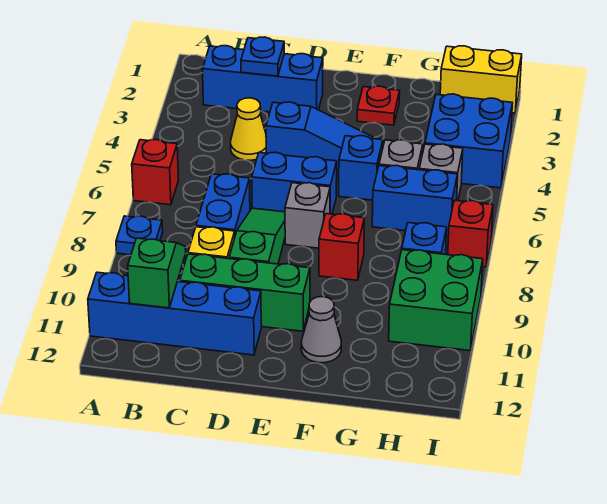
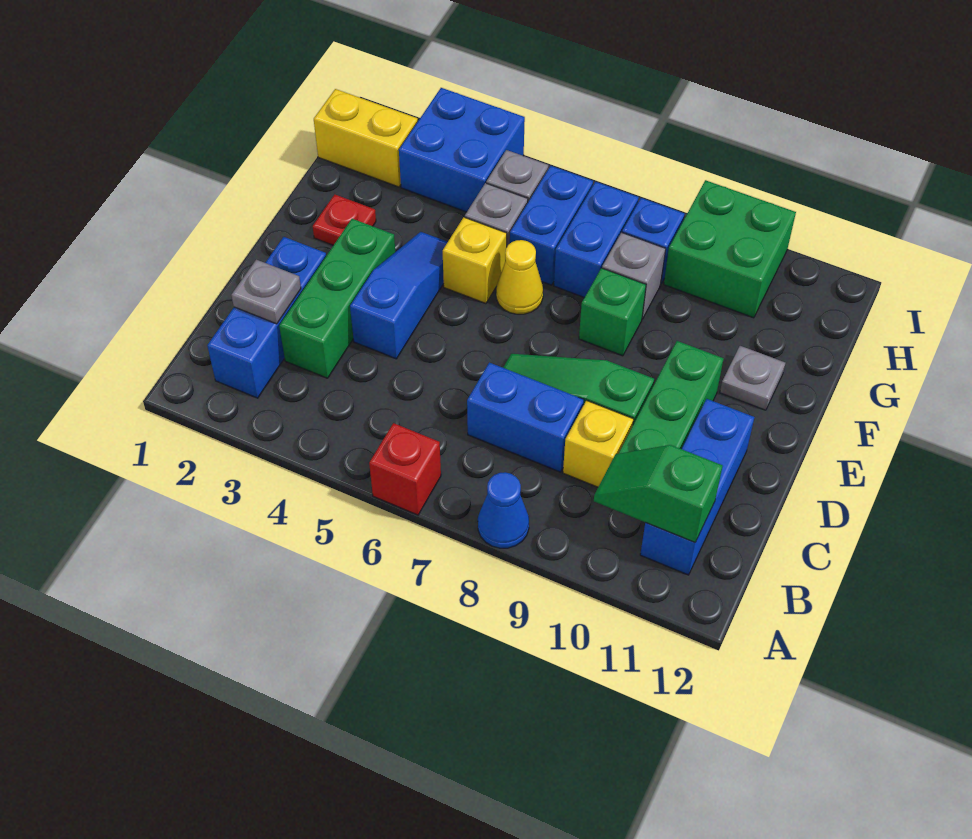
blue 1x1 plate [116,216,163,255] -> blue 1x1 cone [478,472,529,548]
blue 1x4 brick [88,272,261,355] -> blue 1x3 brick [640,399,754,575]
blue 1x1 plate [241,37,284,76] -> grey 1x1 plate [231,260,301,324]
none -> green 1x3 brick [279,219,395,378]
yellow 1x1 cone [231,98,266,160] -> yellow 1x1 cone moved to [496,240,543,314]
blue 1x2 brick [252,152,337,214] -> blue 1x2 brick moved to [554,182,639,298]
grey 1x1 brick [285,183,330,248] -> grey 1x1 brick moved to [602,232,666,319]
blue 1x1 brick [339,136,383,200] -> yellow 1x1 brick [443,217,507,304]
red 1x1 brick [319,214,364,280] -> green 1x1 brick [579,268,646,356]
grey 1x1 cone [301,297,341,363] -> grey 1x1 plate [720,346,785,410]
yellow 1x2 brick [440,46,522,113] -> yellow 1x2 brick turned to [314,89,418,187]
red 1x1 brick [448,200,493,267] -> none

